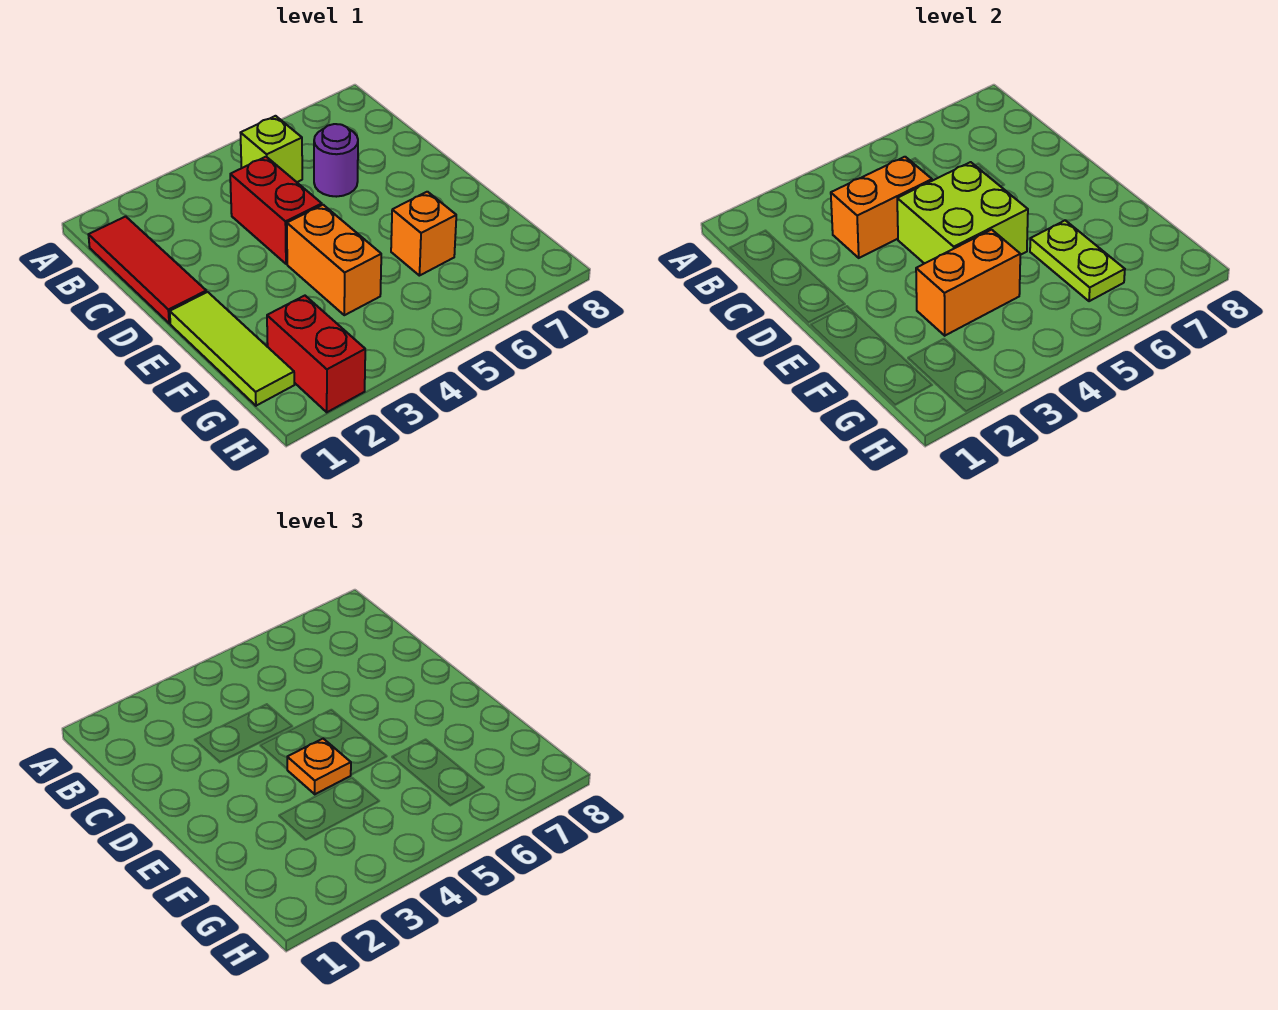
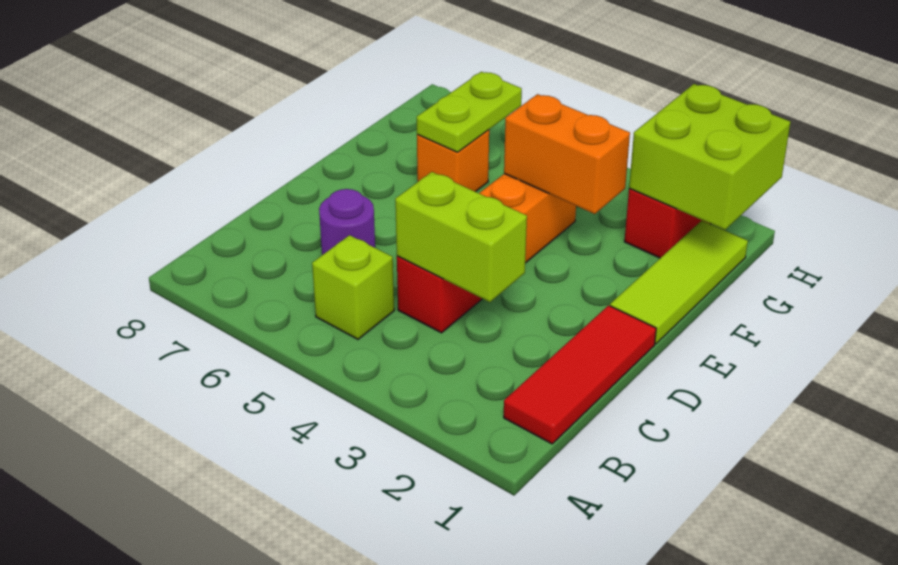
orange 1x2 brick [831,157,932,258] -> lime 1x2 brick [395,172,527,302]
lime 2x2 brick [897,162,1028,264] -> lime 2x2 brick moved to [629,84,790,230]
orange 1x1 plate [287,739,351,794] -> none

